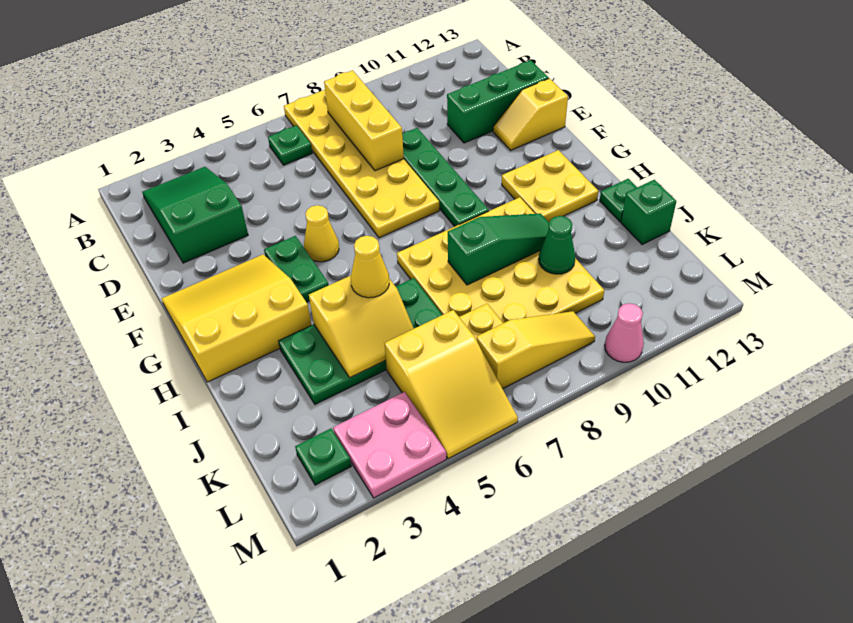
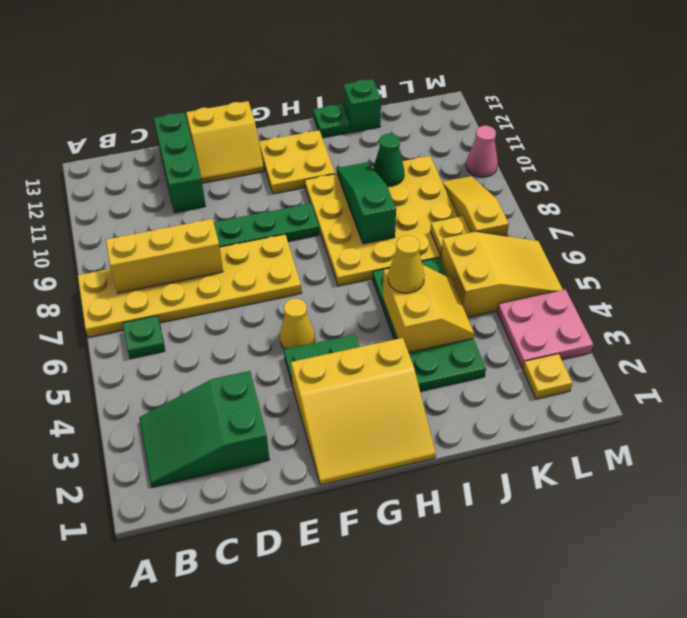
yellow 1x2 slope [493,78,568,150] -> yellow 2x2 slope [186,101,264,183]
yellow 3x3 slope [162,255,311,382] -> yellow 3x3 slope turned to [291,338,436,485]
green 1x1 plate [295,429,351,485] -> yellow 1x1 plate [523,354,572,399]

